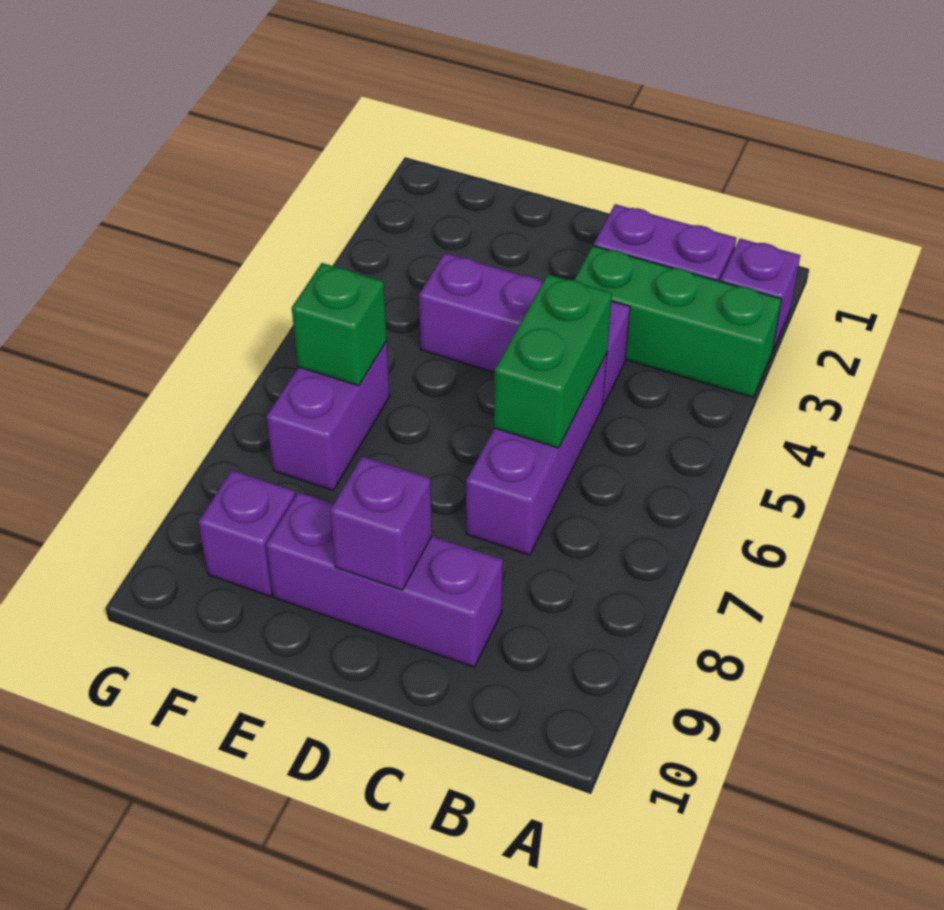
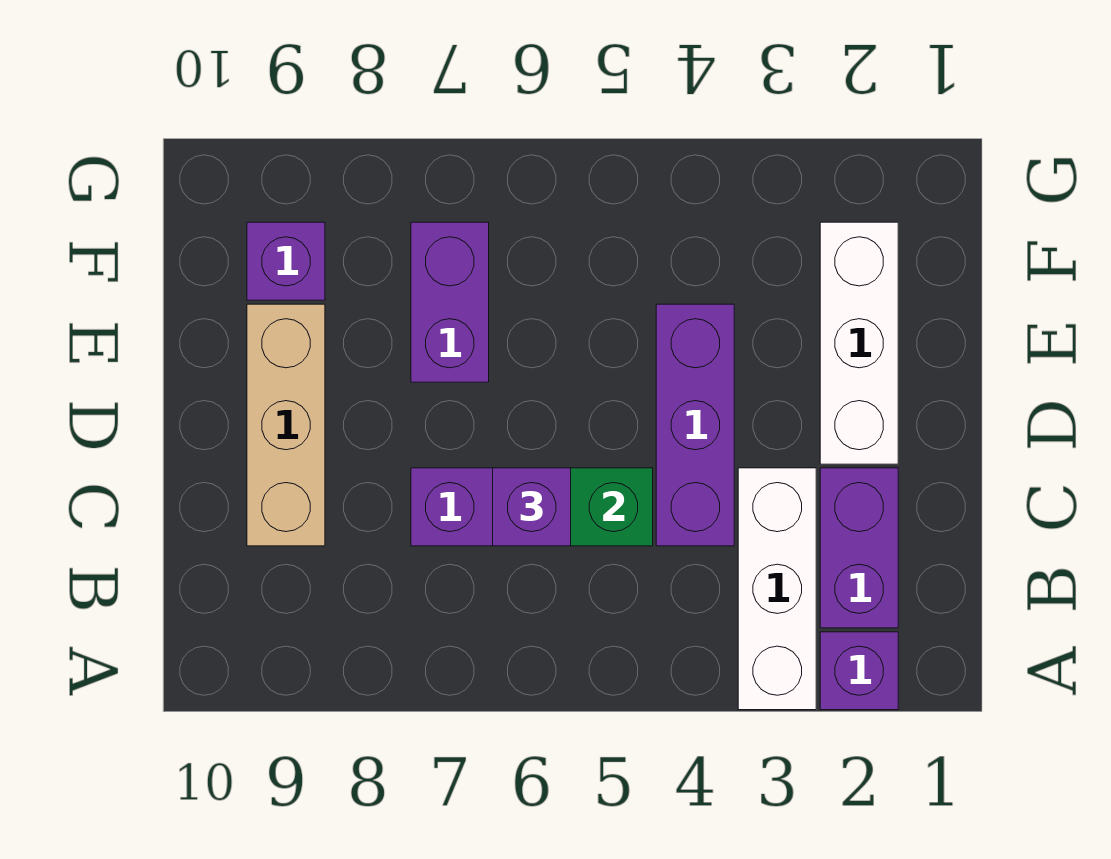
green 1x3 brick [574,246,782,397] -> white 1x3 brick [738,468,816,710]
purple 1x3 brick [266,492,503,667] -> tan 1x3 brick [247,304,325,546]
none -> white 1x3 brick [820,222,898,464]
purple 1x1 brick [330,456,432,590] -> purple 1x1 brick moved to [493,468,571,546]
purple 1x2 brick [266,341,390,490] -> purple 1x2 brick turned to [411,222,489,382]
green 1x1 brick [292,263,387,386] -> none

